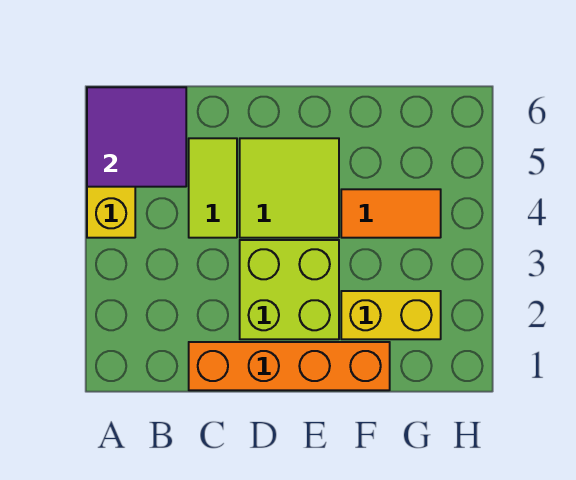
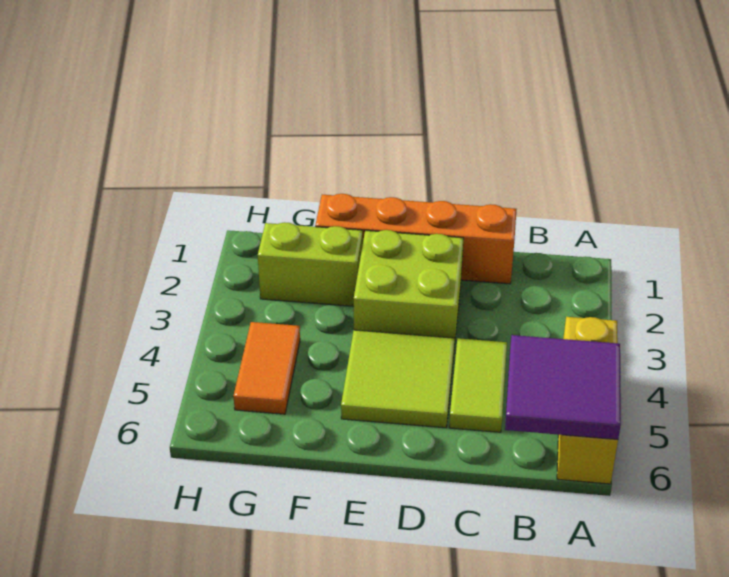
yellow 1x2 brick [341,291,441,339] -> lime 1x2 brick [258,222,363,306]
orange 1x2 tile [341,189,441,238] -> orange 1x2 tile turned to [233,322,300,414]

